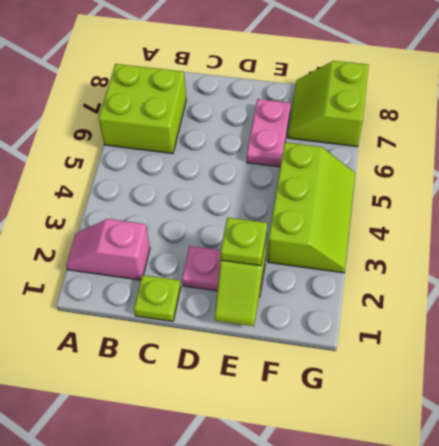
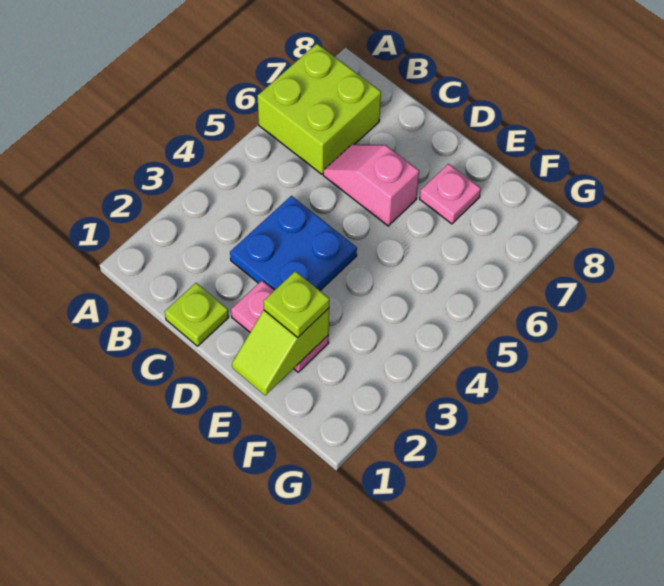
pink 1x2 slope [66,219,150,280] -> pink 1x2 slope moved to [323,144,419,226]
none -> blue 2x2 plate [230,196,357,291]
pink 1x2 plate [247,99,291,167] -> pink 1x1 plate [420,164,481,224]
lime 2x3 slope [268,142,355,273] -> none
lime 2x2 slope [288,61,369,147] -> none

